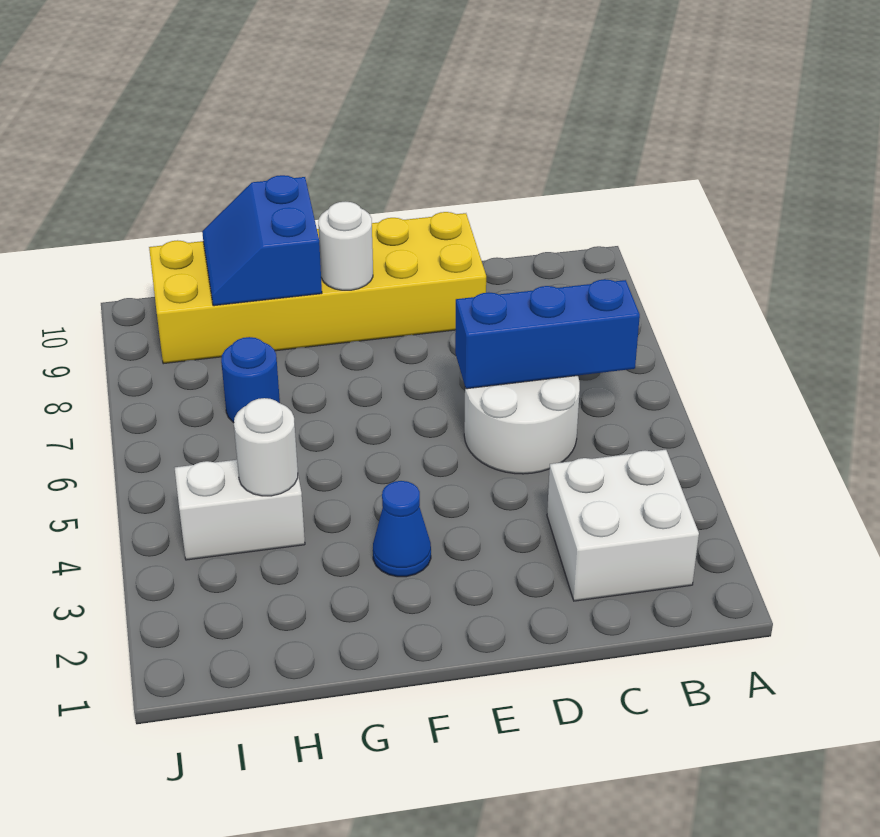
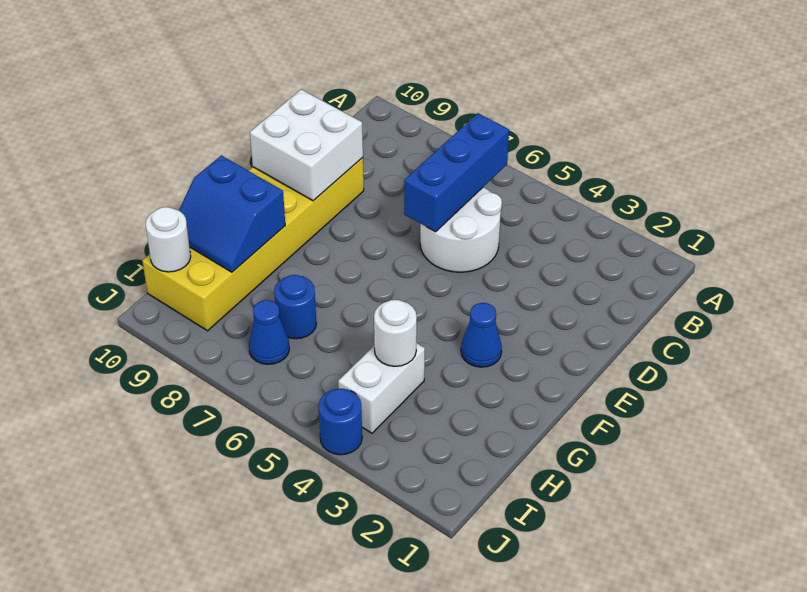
white 2x2 brick [547,450,699,601] -> white 2x2 brick moved to [250,89,363,201]
white 1x1 round brick [318,202,373,290] -> white 1x1 round brick moved to [146,207,191,272]
none -> blue 1x1 cone [249,300,289,364]
none -> blue 1x1 round brick [319,389,362,455]

